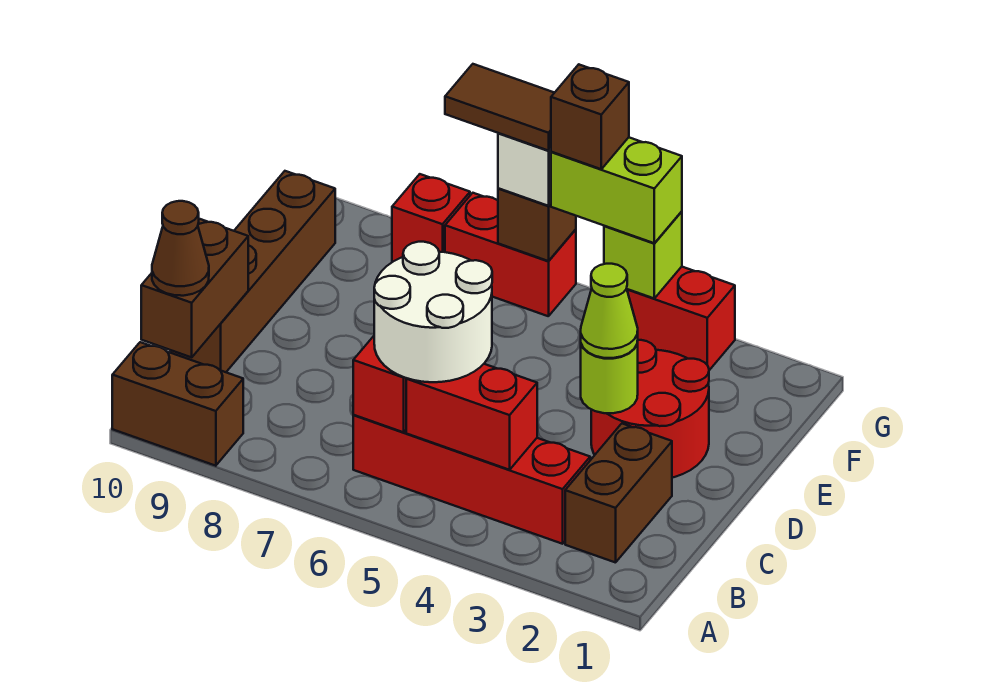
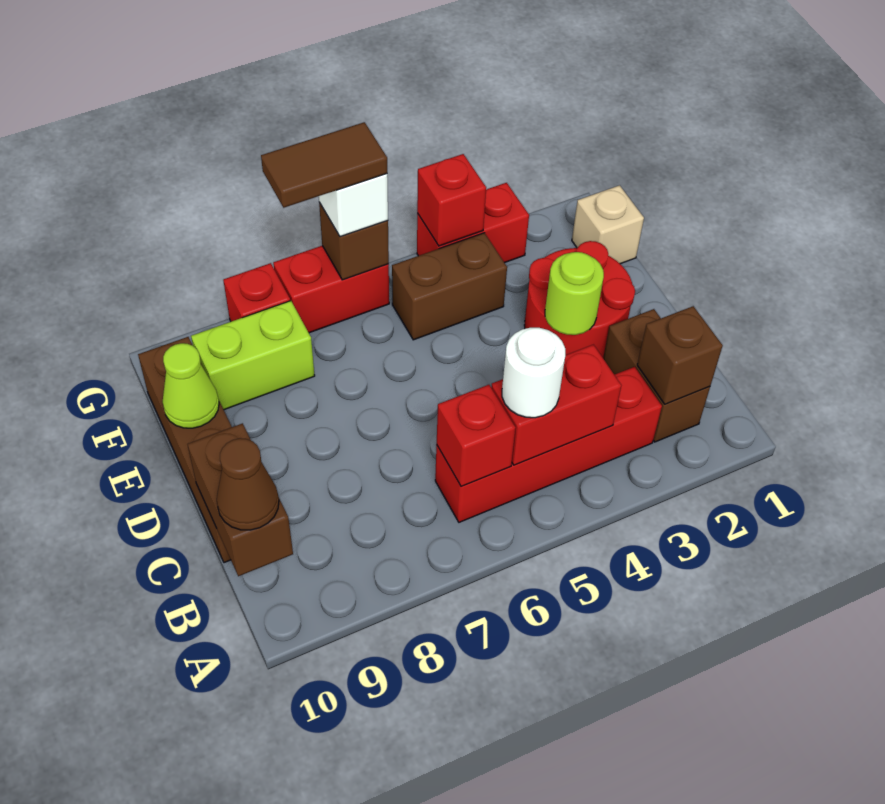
brown 1x2 brick [112,342,243,466] -> brown 1x2 brick moved to [392,233,507,340]
white 2x2 round brick [374,242,492,382] -> white 1x1 round brick [502,328,565,418]
lime 1x1 cone [581,264,638,358] -> lime 1x1 cone moved to [163,343,219,428]
none -> tan 1x1 brick [572,185,644,264]
lime 1x1 brick [604,211,682,298] -> red 1x1 brick [417,154,486,246]
lime 1x2 brick [551,137,682,243] -> lime 1x2 brick moved to [191,301,315,410]
brown 1x1 brick [551,64,629,169] -> brown 1x1 brick moved to [637,306,723,404]

